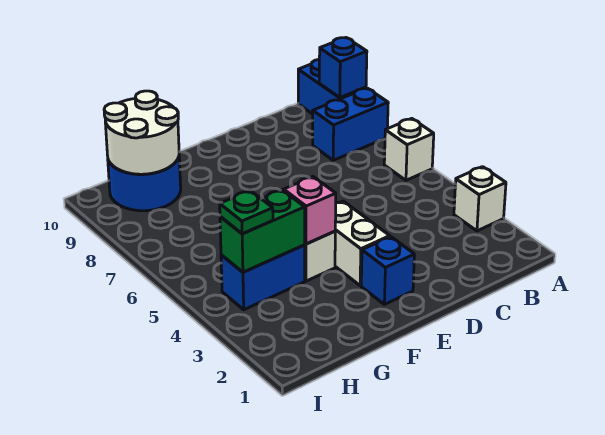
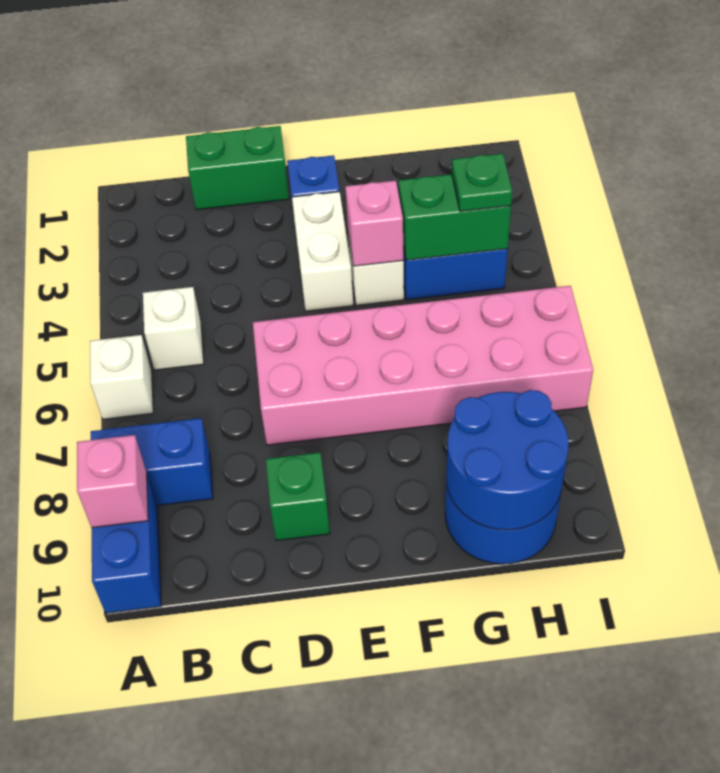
white 1x1 brick [454,167,506,231] -> white 1x1 brick moved to [143,287,204,370]
blue 1x1 brick [319,38,367,98] -> pink 1x1 brick [77,435,148,528]
none -> green 1x2 brick [186,126,289,210]
none -> pink 2x6 brick [253,286,593,445]
none -> green 1x1 brick [266,453,330,541]
white 2x2 round brick [104,91,179,174] -> blue 2x2 round brick [446,390,569,530]

